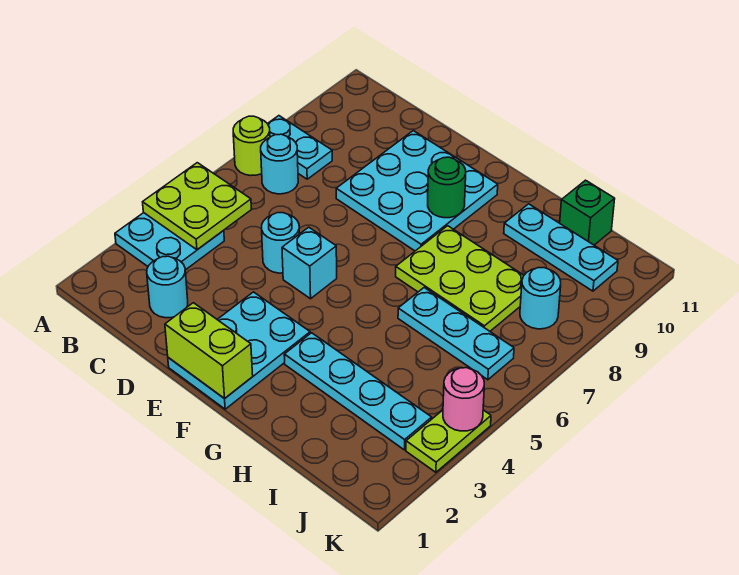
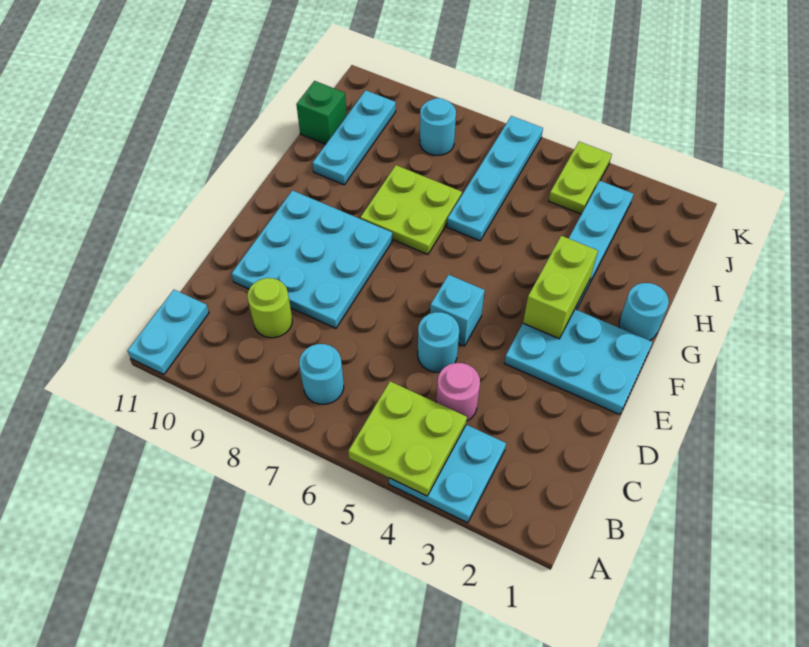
lime 1x1 round brick [233,116,270,176] -> lime 1x1 round brick moved to [247,278,292,338]
cyan 1x2 plate [268,116,332,179] -> cyan 1x2 plate moved to [127,290,209,375]
cyan 1x1 round brick [147,256,188,318] -> cyan 1x1 round brick moved to [619,283,669,341]
lime 1x2 brick [165,303,253,399] -> lime 1x2 brick moved to [523,236,598,339]
green 1x1 round brick [428,157,466,218] -> none
lime 2x3 plate [396,226,524,331] -> lime 2x2 plate [360,165,462,254]
cyan 1x3 plate [398,288,514,380] -> cyan 1x4 plate [447,116,543,241]
lime 1x2 plate [406,410,491,472] -> lime 1x2 plate turned to [549,142,612,214]
pink 1x1 round brick [443,368,484,431] -> pink 1x1 round brick moved to [436,363,480,421]

